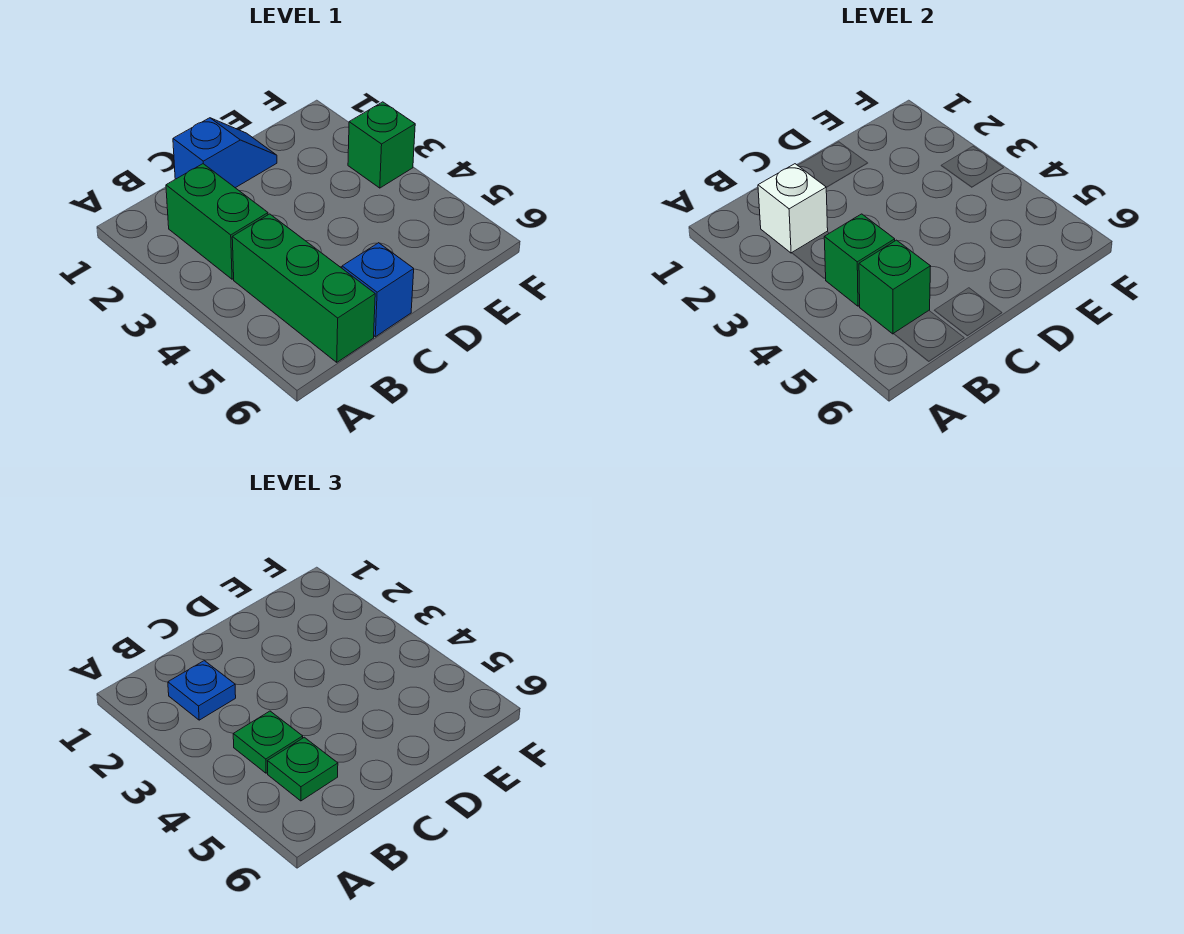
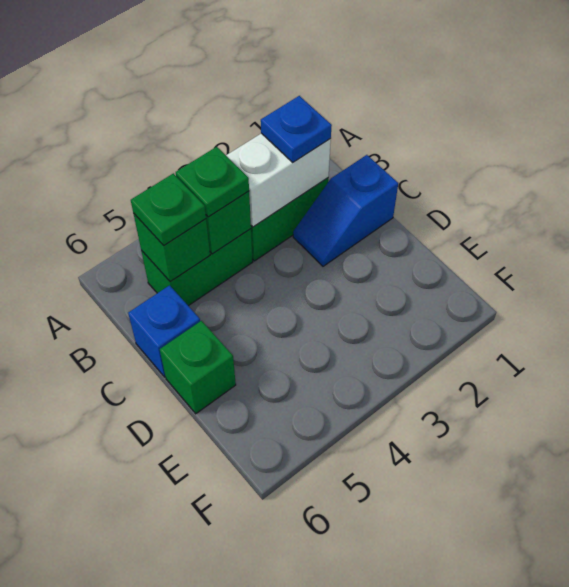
white 1x1 brick [758,164,828,253] -> white 1x2 brick [226,133,331,227]
green 1x3 brick [232,214,375,362] -> green 1x2 brick [141,229,253,306]
blue 1x2 slope [173,118,277,188] -> blue 1x2 slope turned to [293,155,398,266]
green 1x1 brick [348,102,415,188] -> green 1x1 brick moved to [160,321,236,414]

